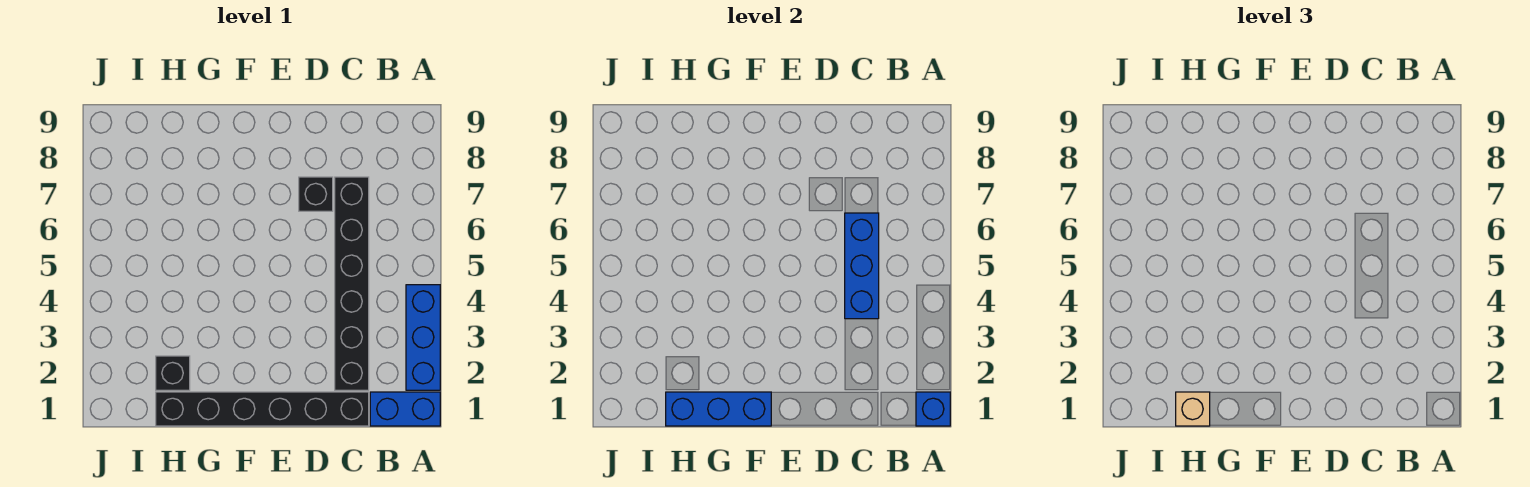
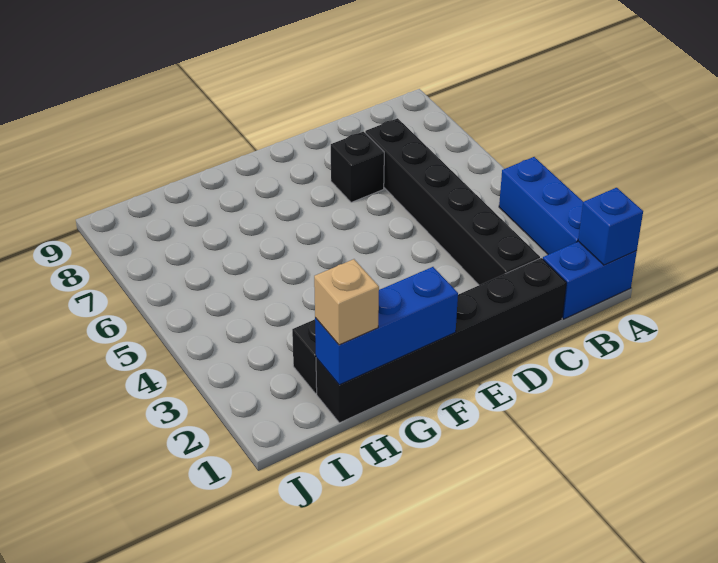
blue 1x3 brick [845,213,879,319] -> none

